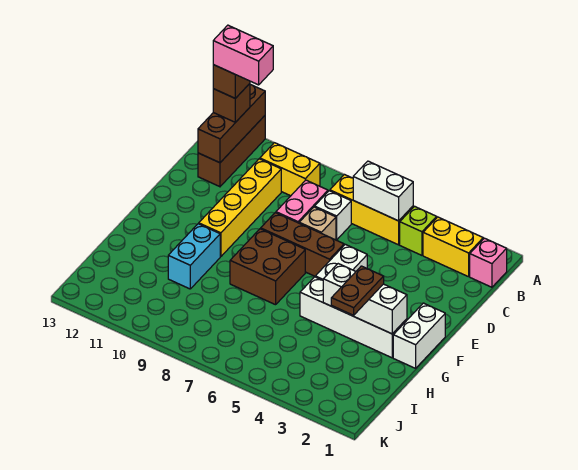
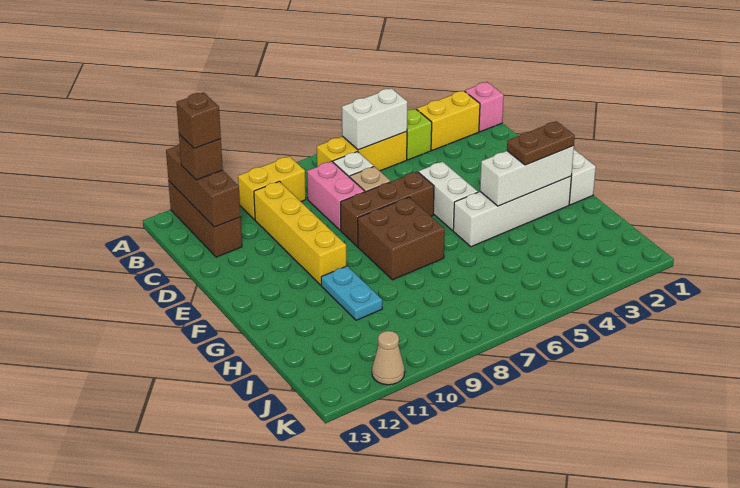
pink 1x2 brick [213,25,273,85] -> none
brown 1x2 plate [331,266,384,315] -> brown 1x2 plate turned to [507,121,575,165]
cyan 1x2 brick [168,224,220,289] -> cyan 1x2 plate [321,266,382,320]
none -> tan 1x1 cone [372,331,405,385]

